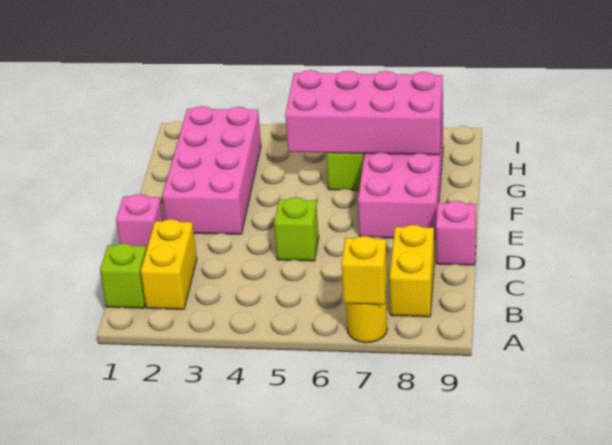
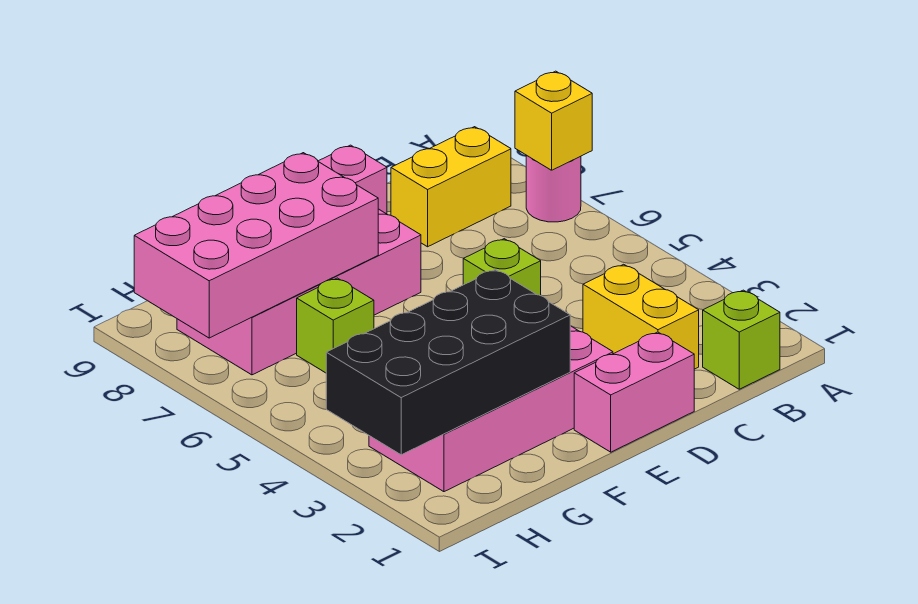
yellow 1x1 round brick [346,295,387,343] -> pink 1x1 round brick [526,155,581,222]
yellow 1x2 brick [141,219,197,309] -> yellow 1x2 brick turned to [583,264,699,369]
pink 1x1 brick [116,194,163,250] -> pink 1x2 brick [574,332,694,452]
none -> black 2x4 brick [326,269,570,455]
pink 2x4 brick [285,70,443,155] -> pink 2x4 brick turned to [134,153,378,338]

